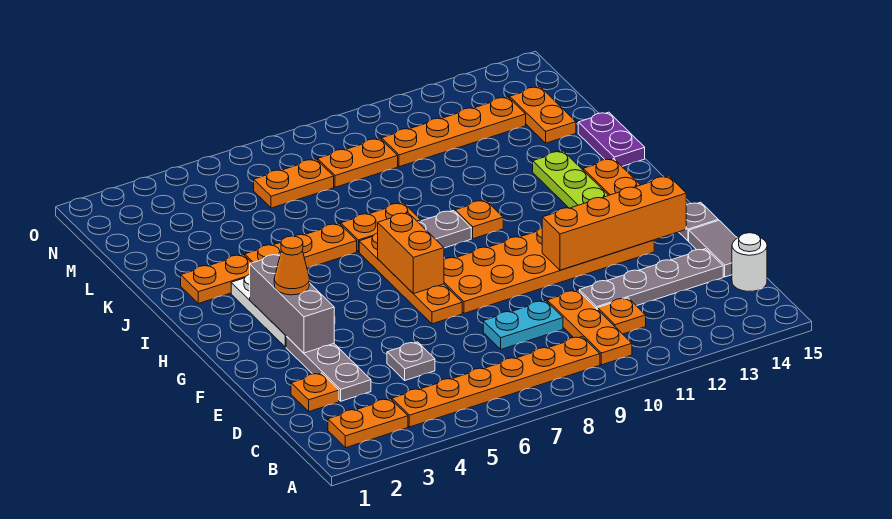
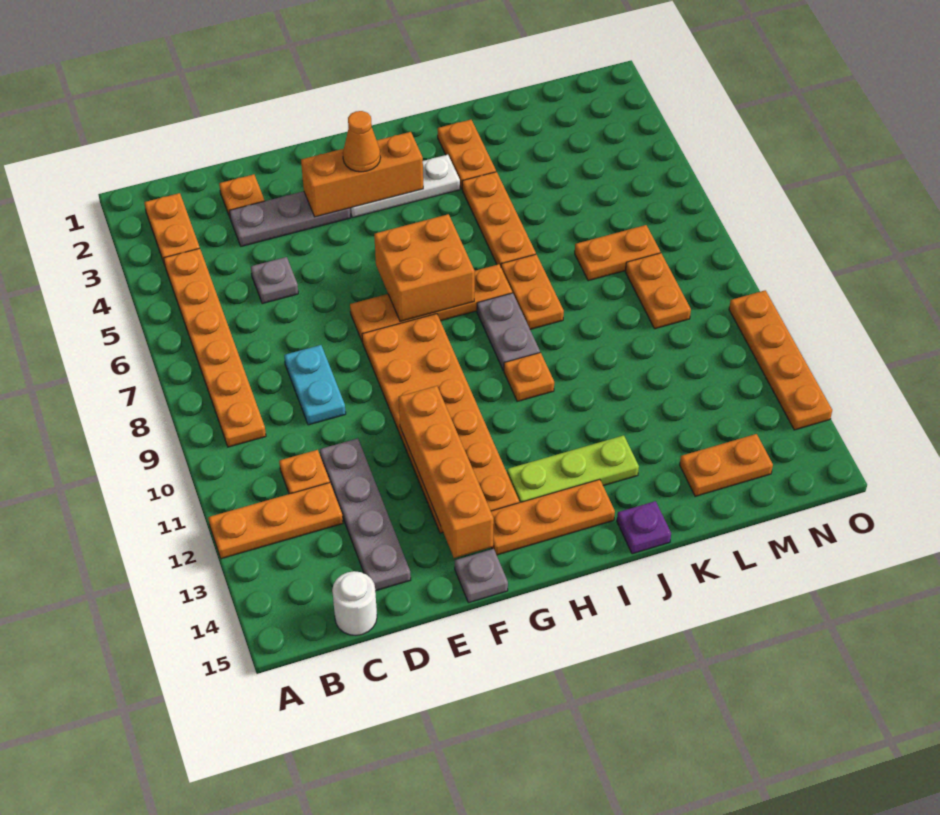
orange 1x3 plate [547,290,632,365] -> orange 1x3 plate moved to [208,483,343,559]
grey 1x2 tile [689,220,737,277] -> none
grey 1x3 brick [250,254,334,353] -> orange 1x3 brick [301,132,423,217]
orange 1x2 brick [378,213,444,294] -> orange 2x2 brick [374,214,475,322]
purple 1x2 plate [578,112,645,166] -> purple 1x1 plate [617,501,671,554]
orange 1x2 plate [254,159,334,208] -> orange 1x2 plate turned to [575,225,660,281]
orange 1x4 plate [382,97,526,167] -> orange 1x4 plate moved to [729,290,832,430]

